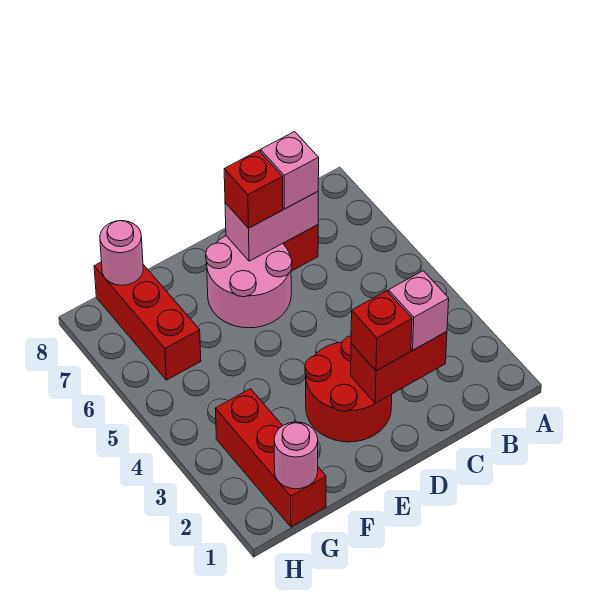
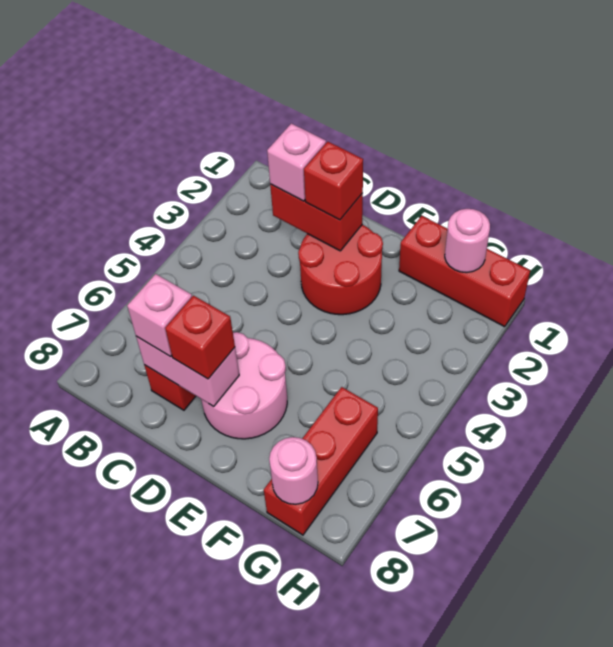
red 1x3 brick [215,389,326,527] -> red 1x3 brick turned to [399,216,530,327]

